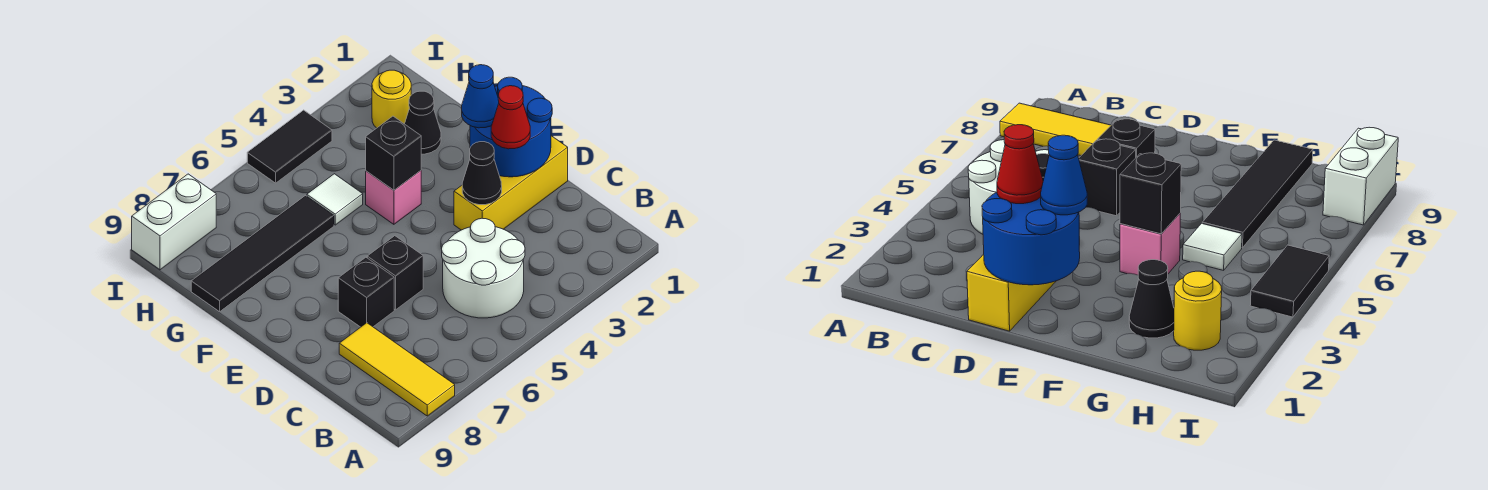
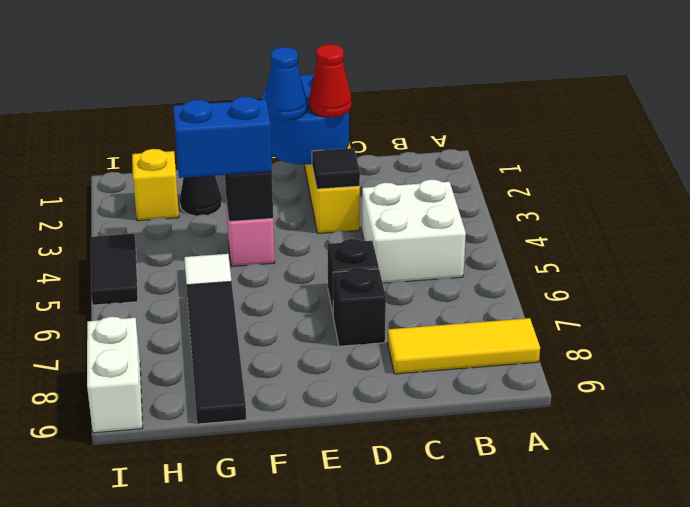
white 2x2 round brick [442,218,525,318] -> white 2x2 brick [362,179,466,283]
black 1x1 cone [462,142,502,205] -> black 1x1 tile [312,148,360,189]
none -> blue 1x2 brick [173,97,272,178]
yellow 1x1 round brick [372,70,411,128] -> yellow 1x1 brick [132,149,179,221]

